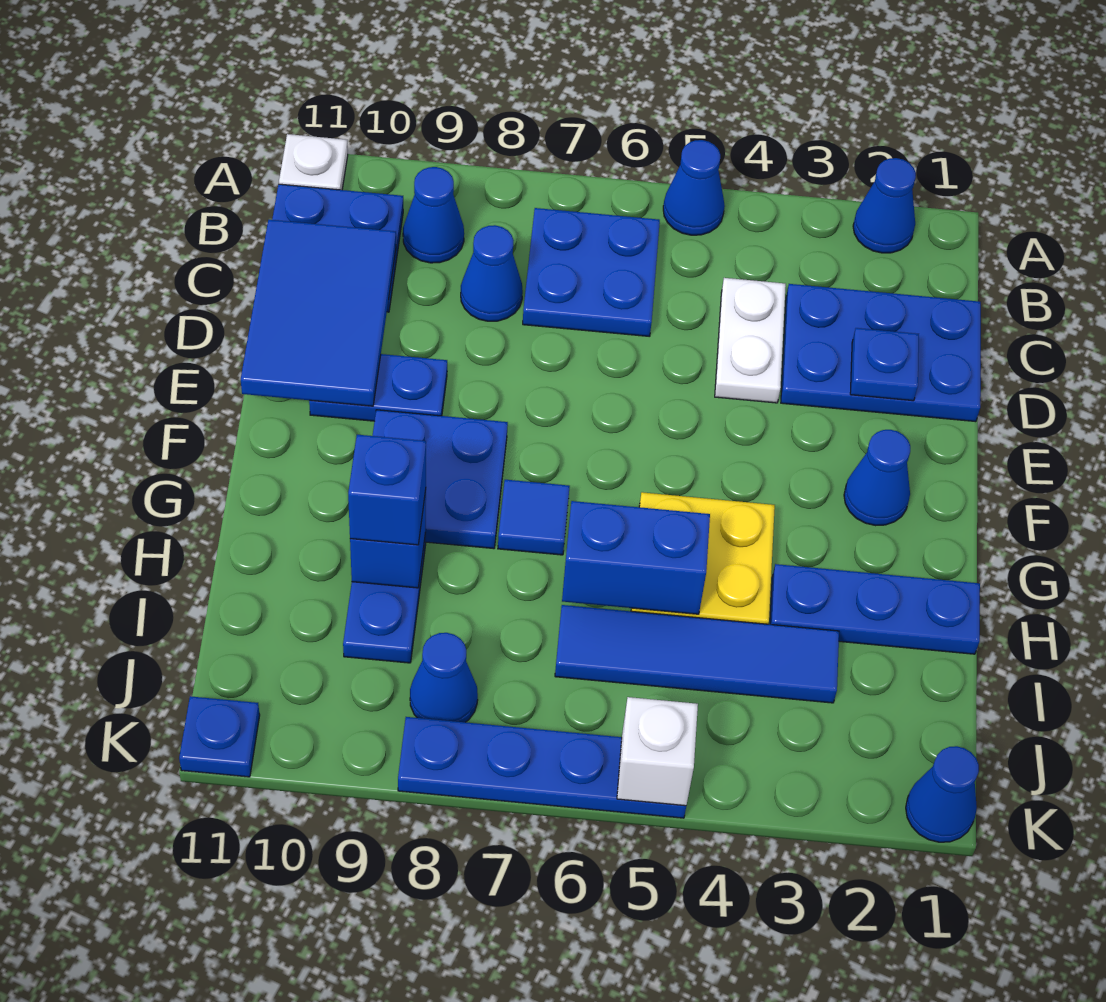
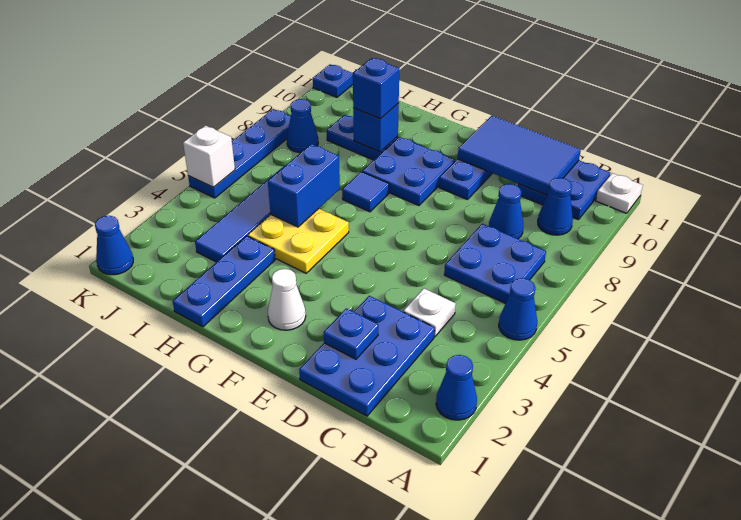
white 1x2 plate [715,278,786,403] -> white 1x1 plate [403,288,456,337]
blue 1x1 cone [844,430,910,526] -> white 1x1 cone [268,269,306,330]

